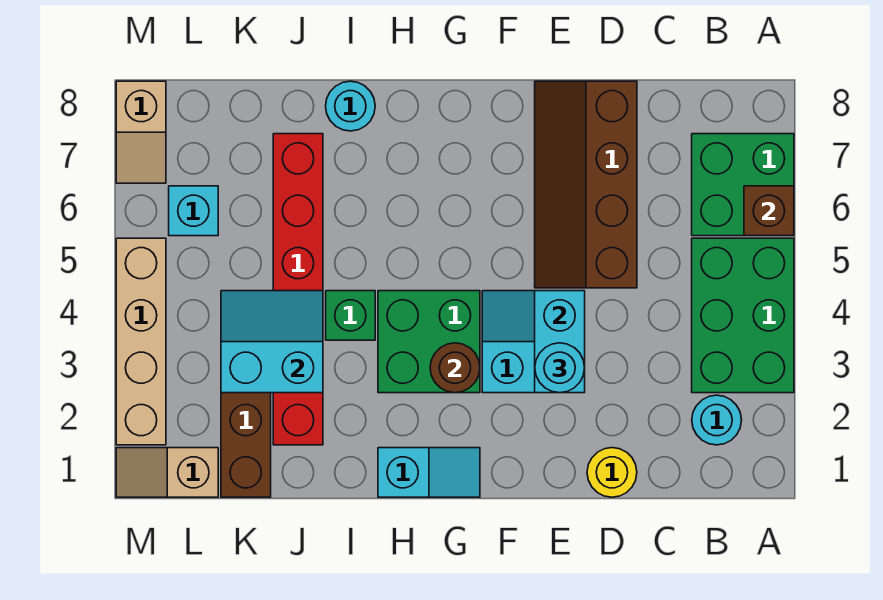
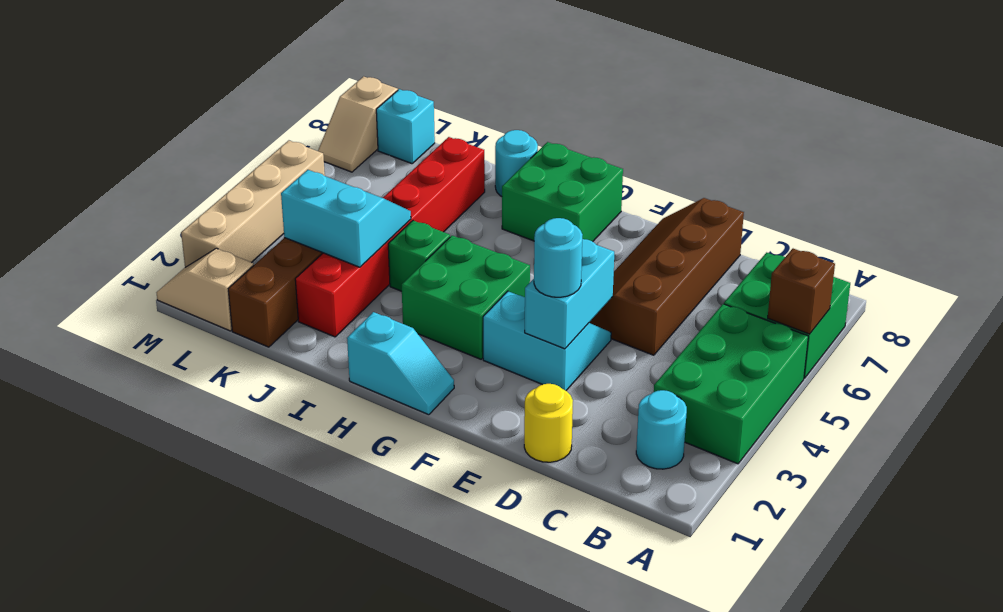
brown 1x1 round brick [430,343,480,393] -> none
none -> green 2x2 brick [502,142,623,241]
cyan 1x1 brick [169,186,218,236] -> cyan 1x1 brick moved to [376,89,435,164]

